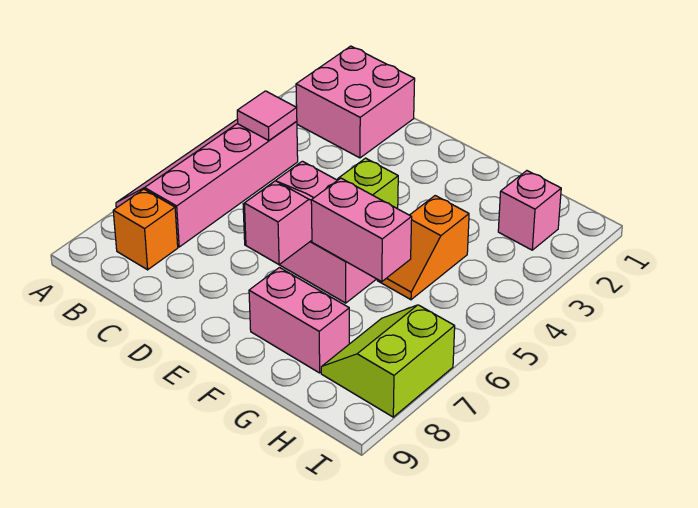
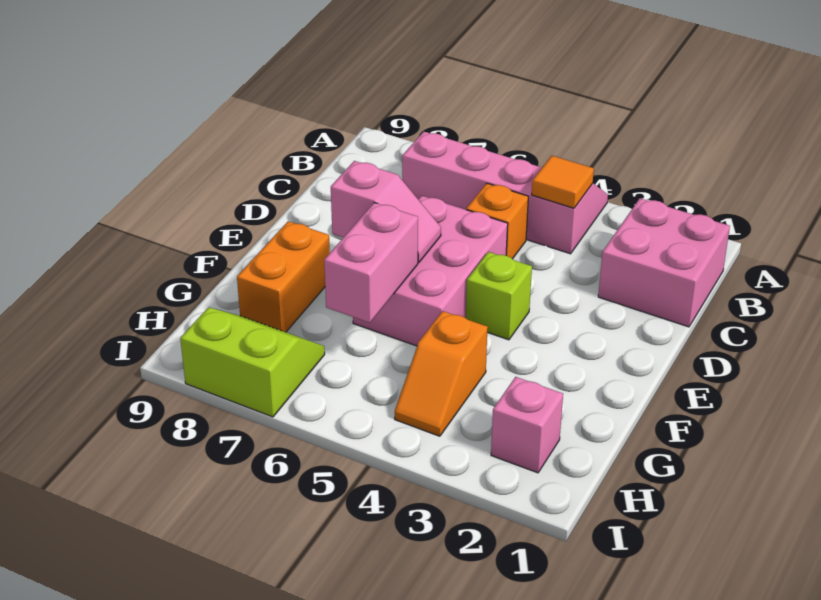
pink 1x1 tile [237,91,297,140] -> orange 1x1 tile [532,156,594,208]
orange 1x1 brick [113,189,178,270] -> orange 1x1 brick moved to [466,183,528,259]
pink 1x2 brick [249,268,349,373] -> orange 1x2 brick [237,221,330,332]
orange 1x2 slope [377,196,469,300] -> orange 1x2 slope turned to [395,311,488,436]

